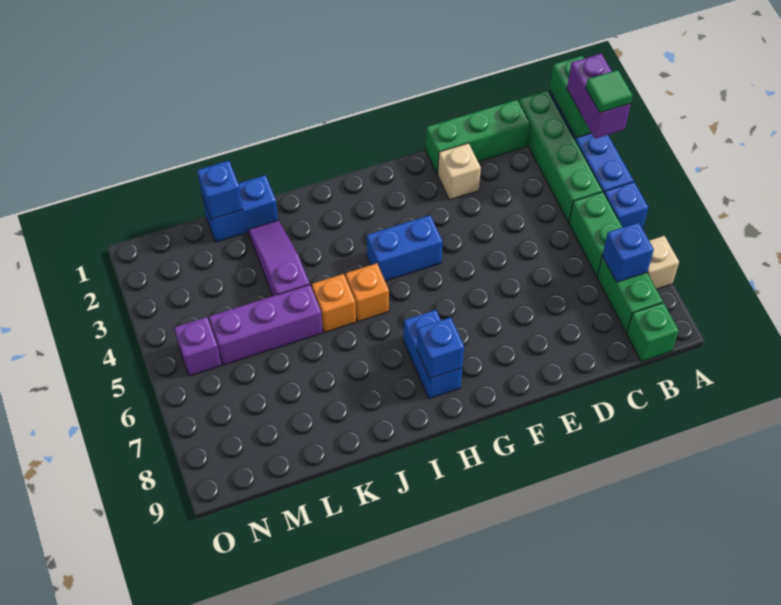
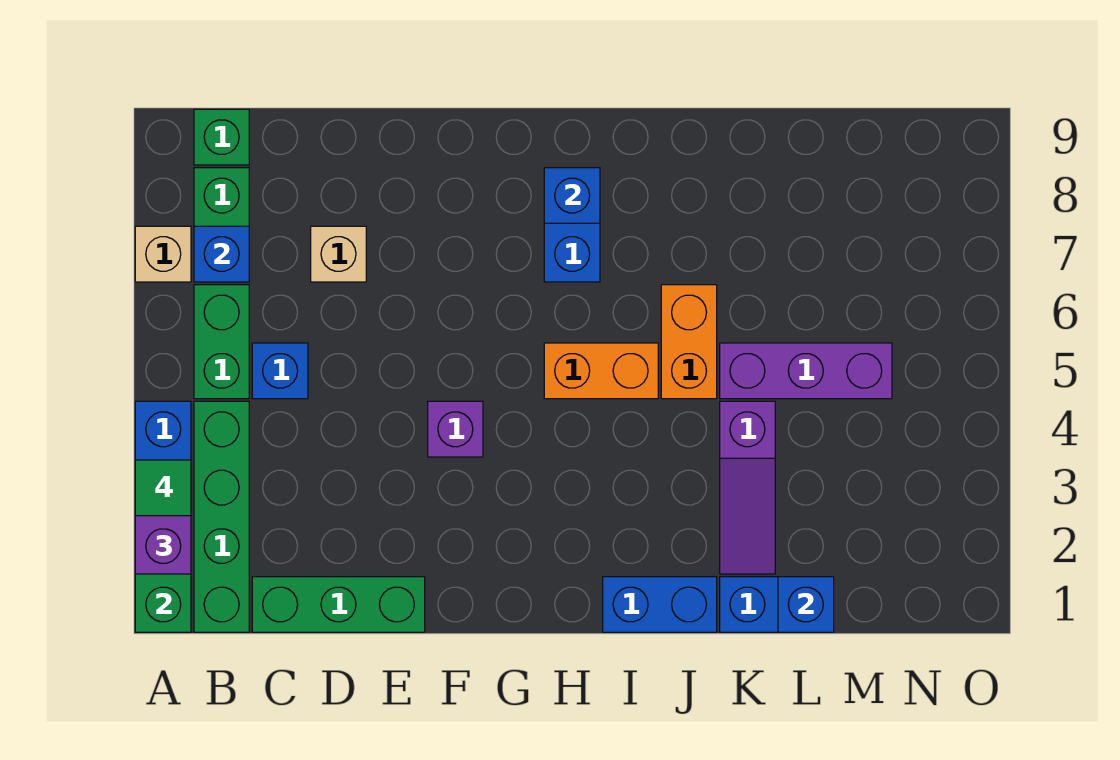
blue 1x1 brick [604,182,649,229] -> blue 1x1 brick moved to [252,343,308,399]
tan 1x1 brick [438,143,481,200] -> tan 1x1 brick moved to [311,226,366,282]
blue 1x2 brick [366,215,443,281] -> blue 1x2 brick moved to [603,577,717,632]
orange 1x1 brick [345,263,389,322] -> orange 1x2 brick [544,343,658,399]
orange 1x1 brick [312,274,356,332] -> orange 1x2 brick [661,285,717,399]
purple 1x1 brick [174,317,222,376] -> purple 1x1 brick moved to [428,401,483,457]

